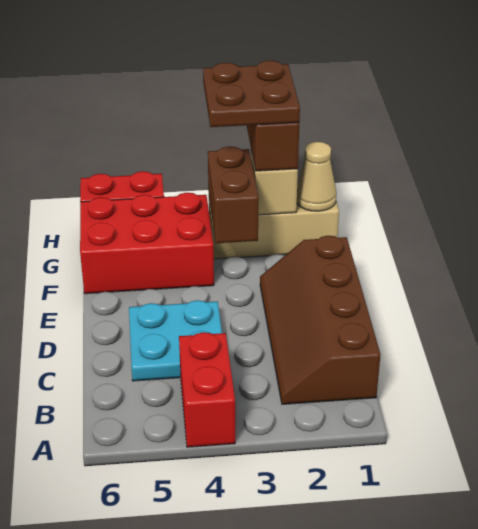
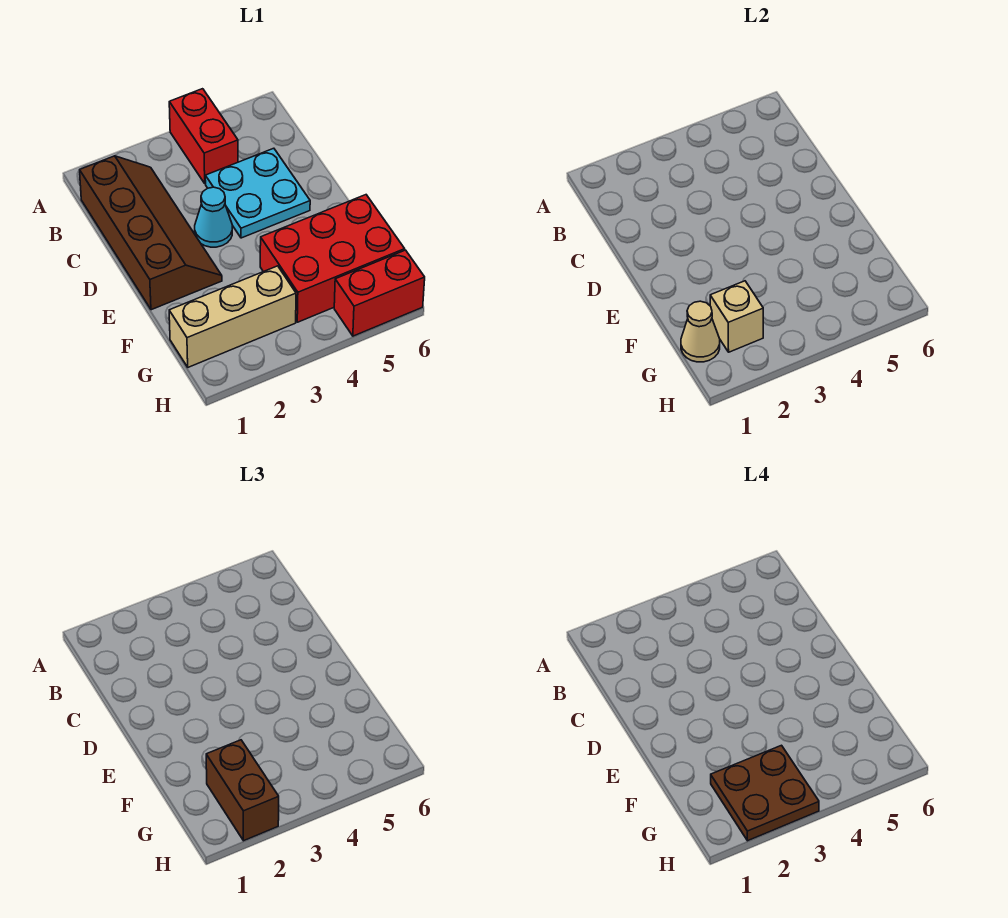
none -> cyan 1x1 cone [195,187,232,247]
brown 1x2 brick [208,146,259,243] -> none

